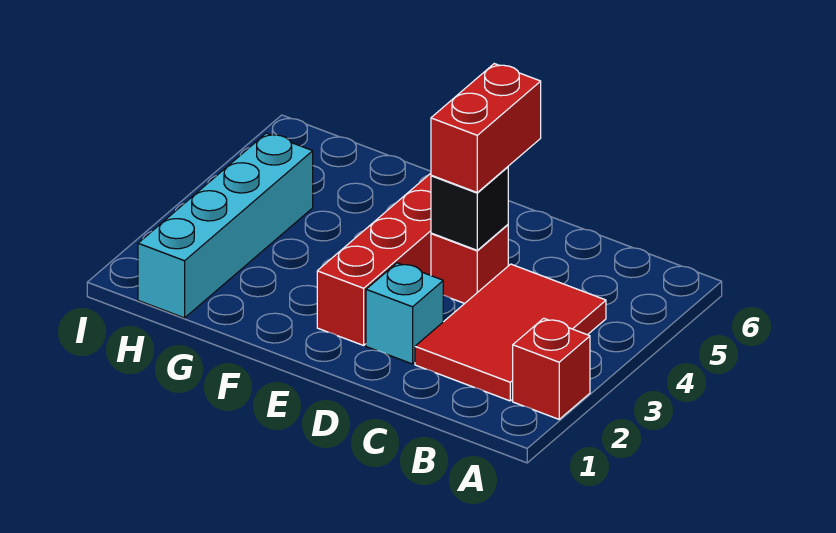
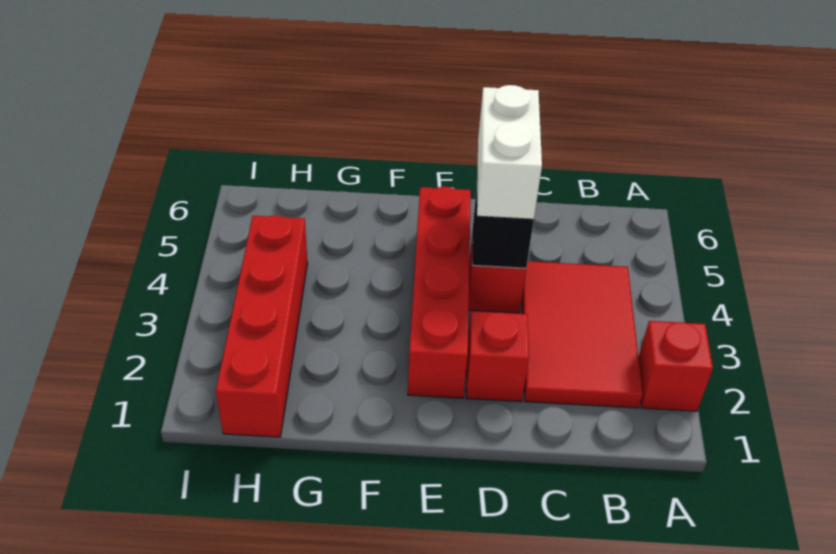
cyan 1x1 brick [366,263,443,364] -> red 1x1 brick [466,311,529,402]
red 1x2 brick [431,64,541,192] -> white 1x2 brick [477,85,542,219]
cyan 1x4 brick [138,133,313,318] -> red 1x4 brick [216,215,308,437]

